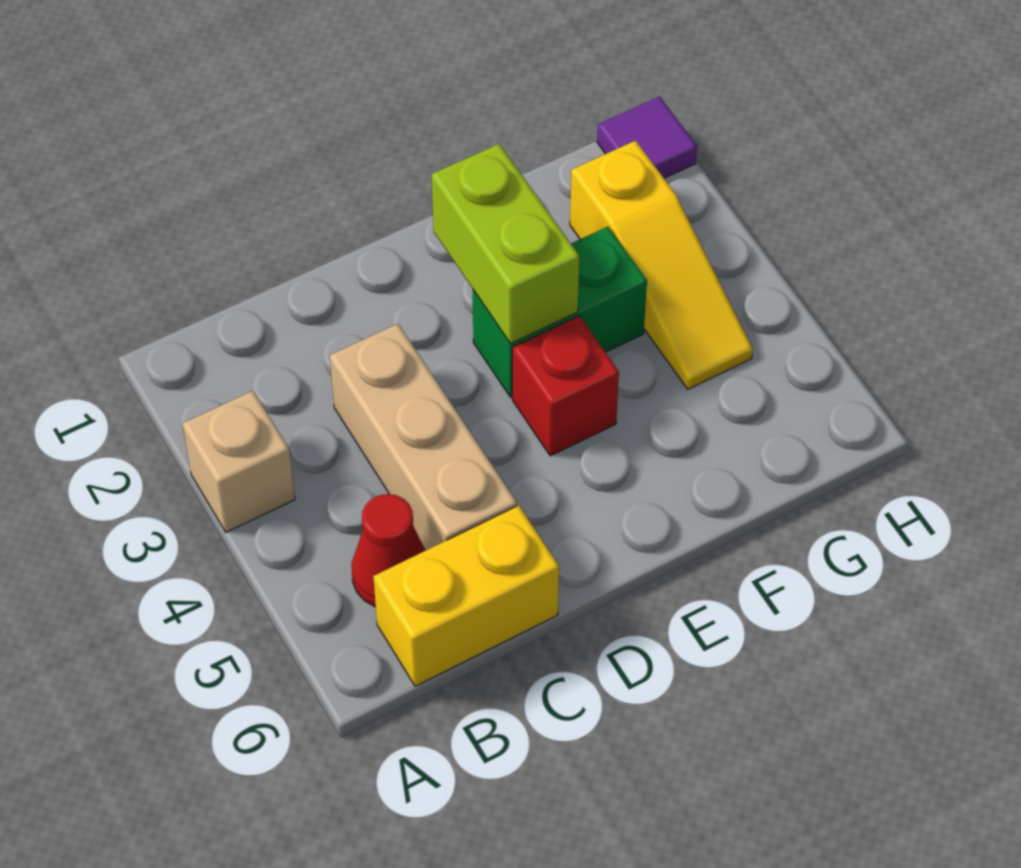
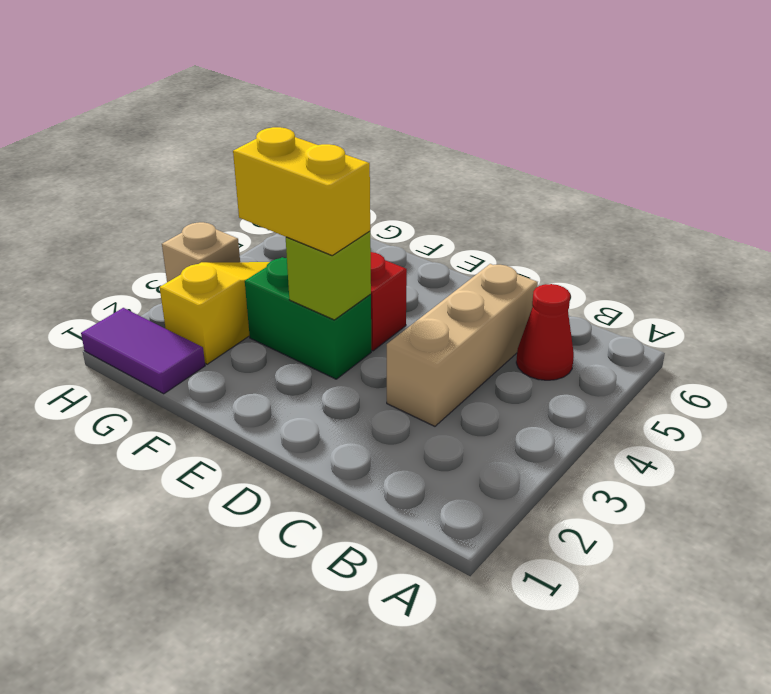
tan 1x1 brick [183,391,295,532] -> tan 1x1 brick moved to [162,222,240,282]
yellow 1x2 brick [373,505,559,686] -> yellow 1x2 brick moved to [233,127,370,255]
lime 1x2 brick [432,144,579,344] -> lime 1x1 brick [286,231,371,320]
purple 1x1 tile [597,97,697,178] -> purple 1x2 tile [81,308,205,394]

